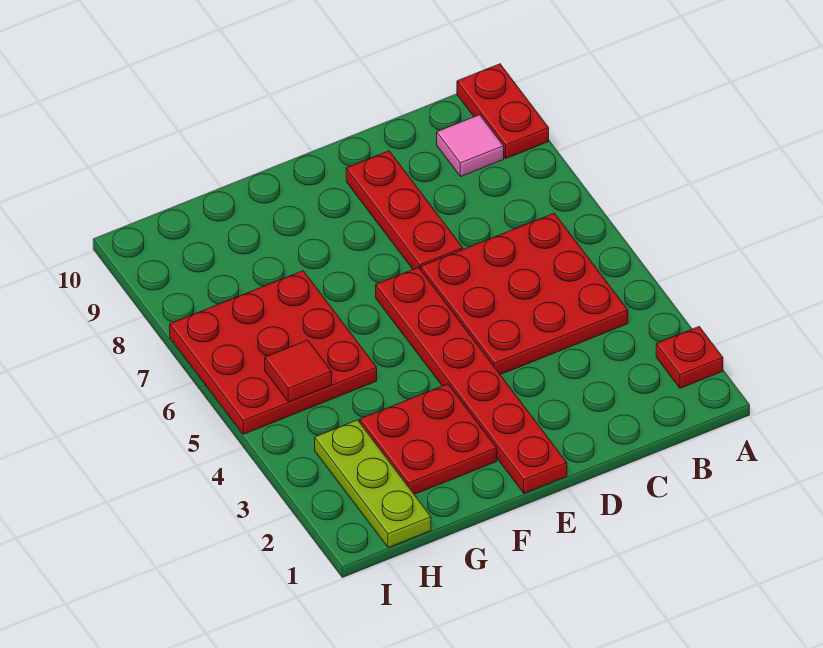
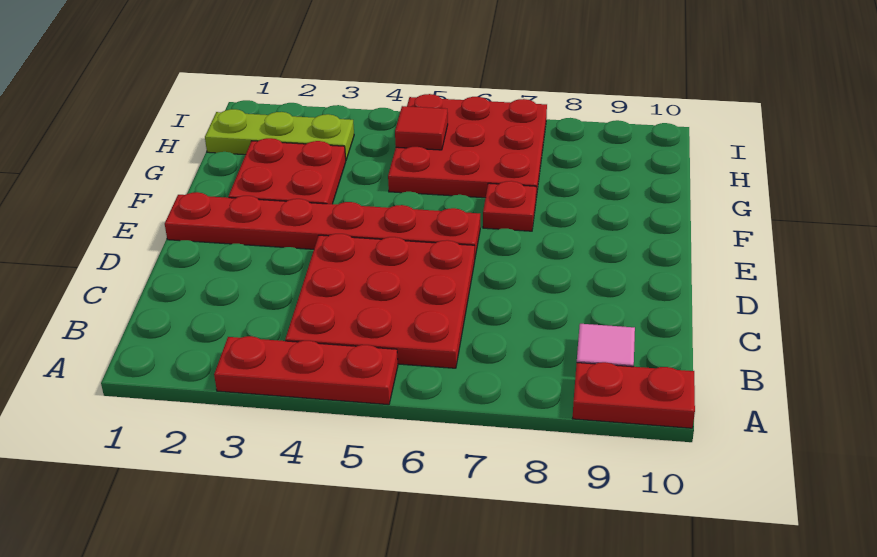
red 1x1 plate [656,327,723,388] -> red 1x1 plate moved to [483,181,536,231]
red 1x3 plate [346,151,463,270] -> red 1x3 plate moved to [214,336,398,405]

